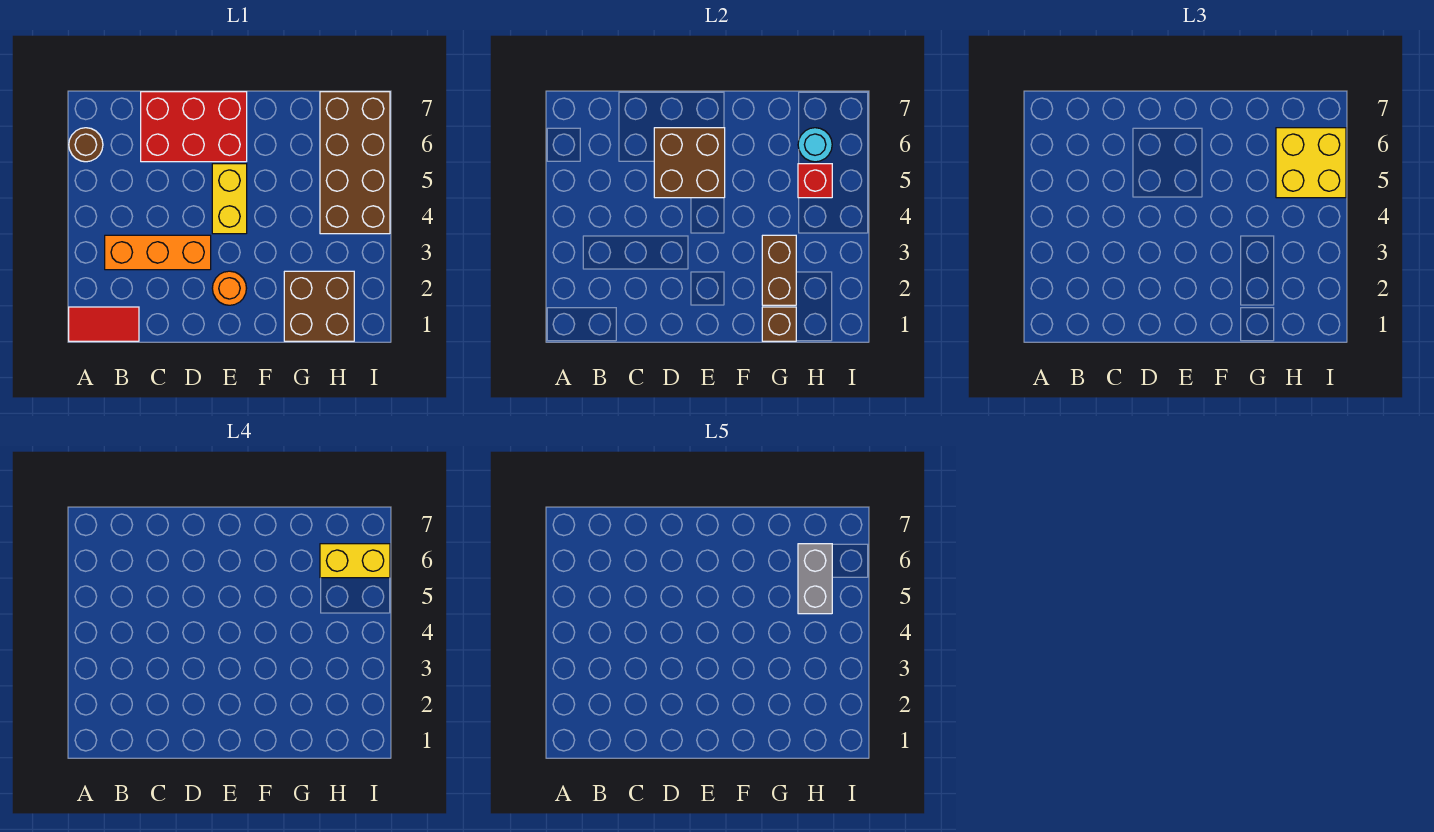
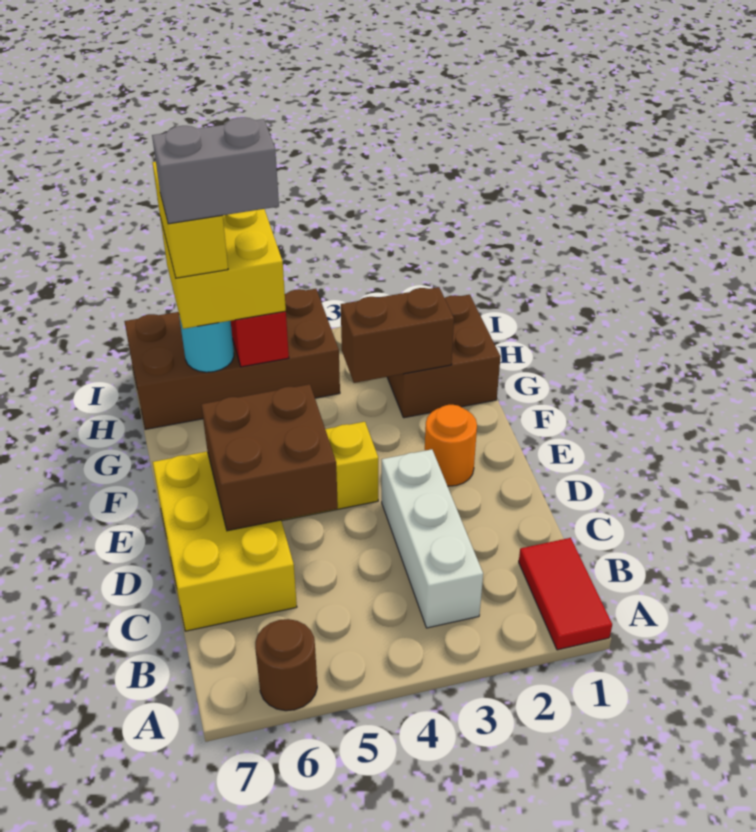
orange 1x3 brick [105,235,211,270] -> white 1x3 brick [382,449,483,628]
red 2x3 brick [141,92,247,162] -> yellow 2x3 brick [153,451,297,631]
brown 1x1 brick [762,307,796,341] -> none

